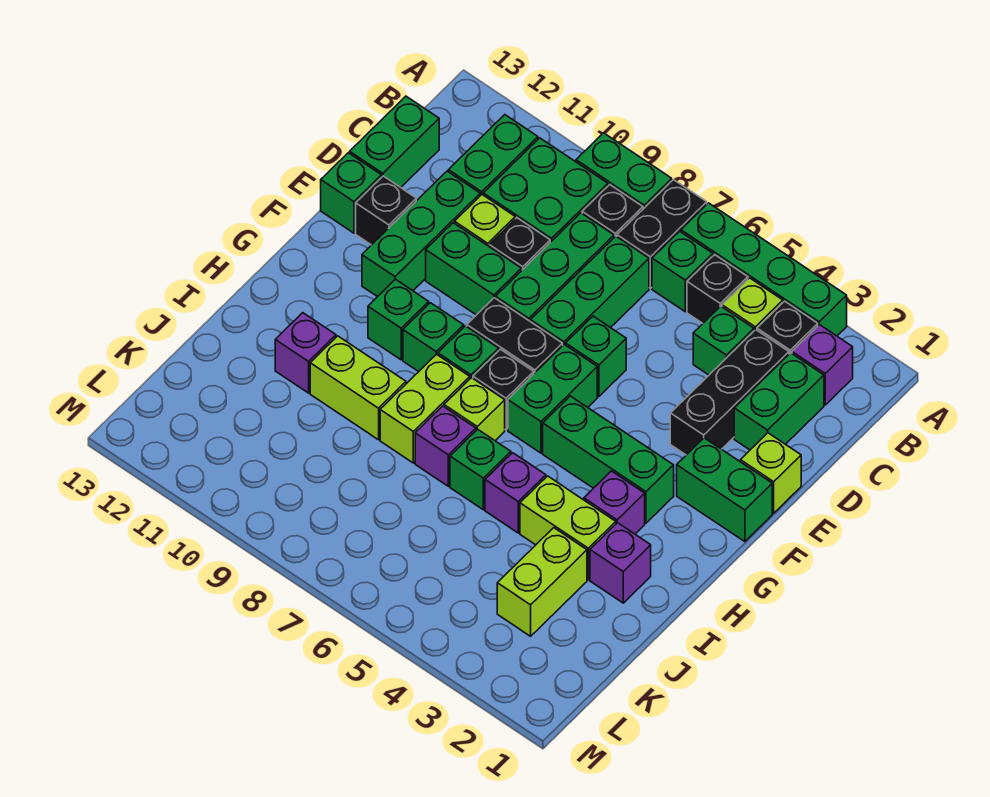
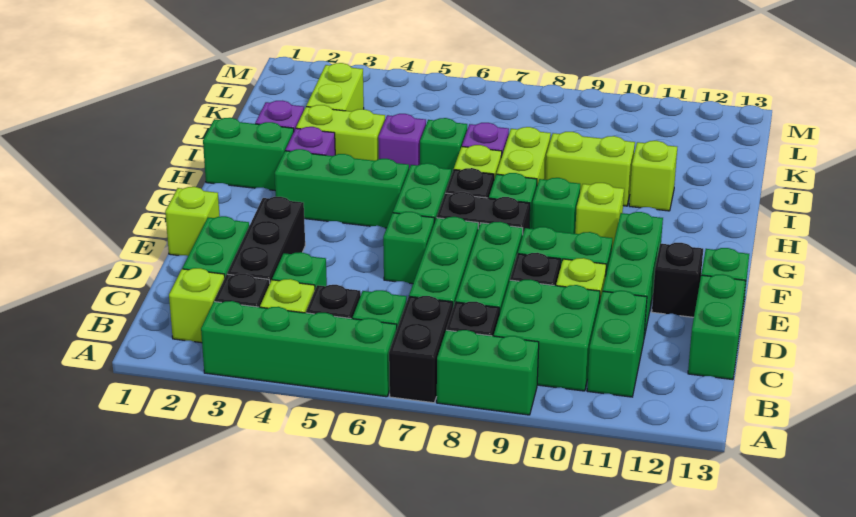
purple 1x1 brick [792,325,853,405] -> lime 1x1 brick [169,268,225,343]
green 1x2 brick [677,438,772,542] -> green 1x2 brick moved to [203,118,294,190]
green 1x1 brick [368,279,429,360] -> lime 1x1 brick [575,183,624,248]
purple 1x1 brick [275,313,336,393] -> lime 1x1 brick [629,141,677,211]

